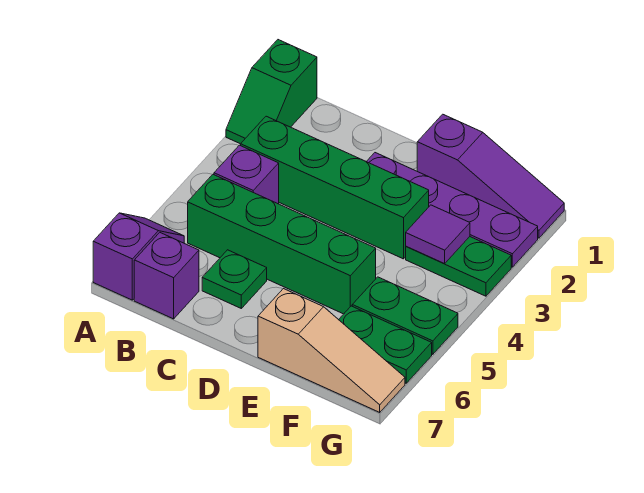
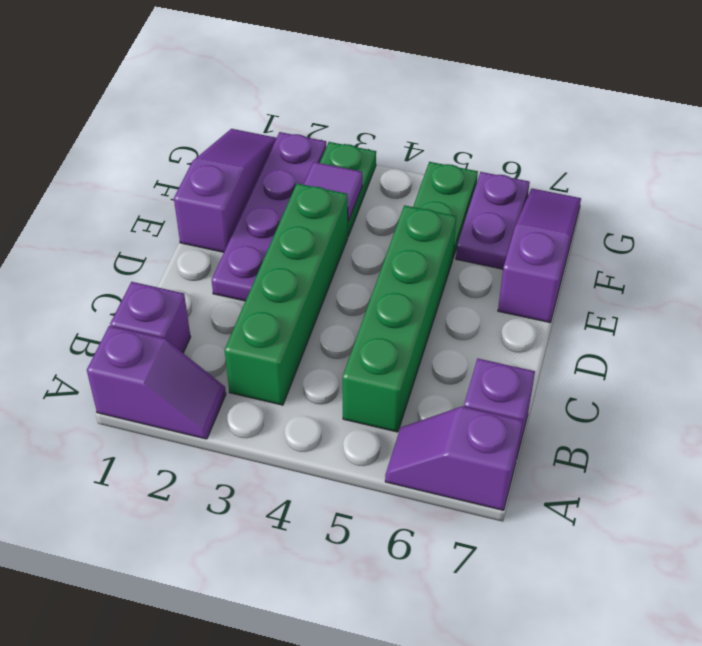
green 1x2 slope [226,40,317,144] -> purple 1x2 slope [87,326,226,439]
purple 1x1 brick [214,145,279,204] -> purple 1x1 brick moved to [110,282,190,353]
green 1x1 plate [202,250,267,308] -> none
tan 1x3 slope [258,289,405,412] -> purple 1x3 slope [498,189,581,322]
green 1x2 plate [339,306,432,383] -> purple 1x2 plate [456,172,530,269]

